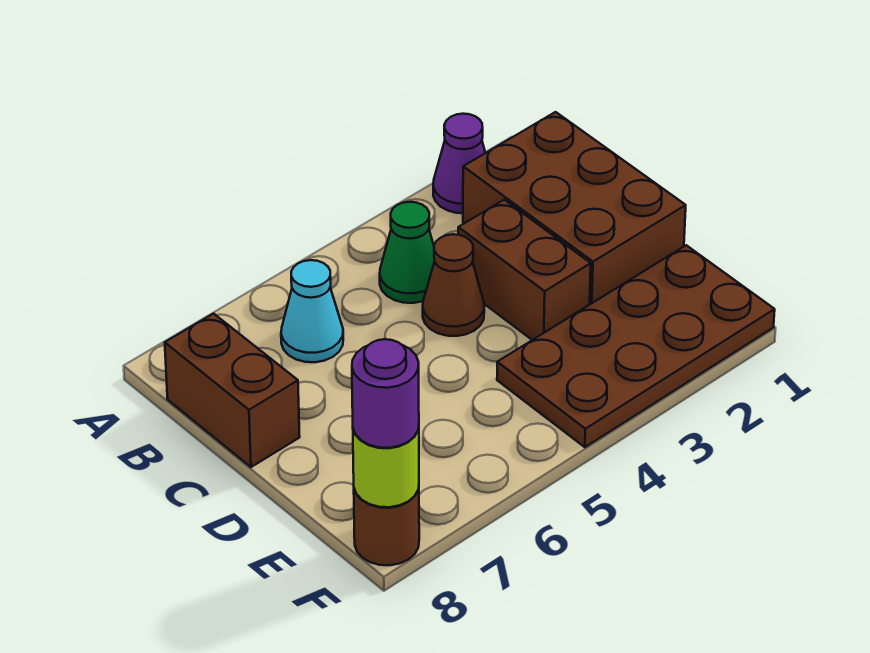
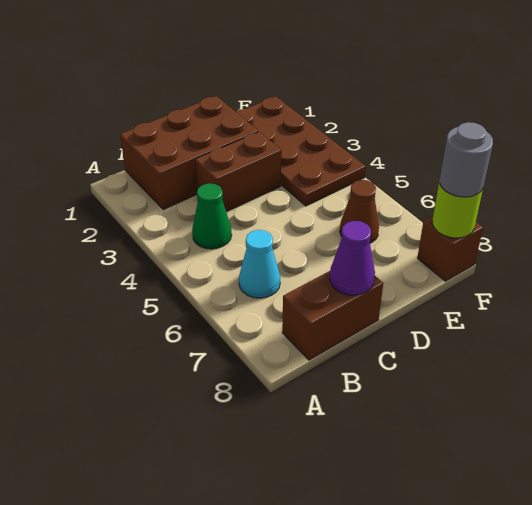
purple 1x1 cone [433,114,485,213] -> purple 1x1 cone moved to [330,221,375,295]
brown 1x1 cone [423,234,484,336] -> brown 1x1 cone moved to [340,180,379,243]
brown 1x1 round brick [354,489,419,565] -> brown 1x1 brick [417,216,483,281]
purple 1x1 round brick [352,339,419,448] -> grey 1x1 round brick [440,122,493,197]

